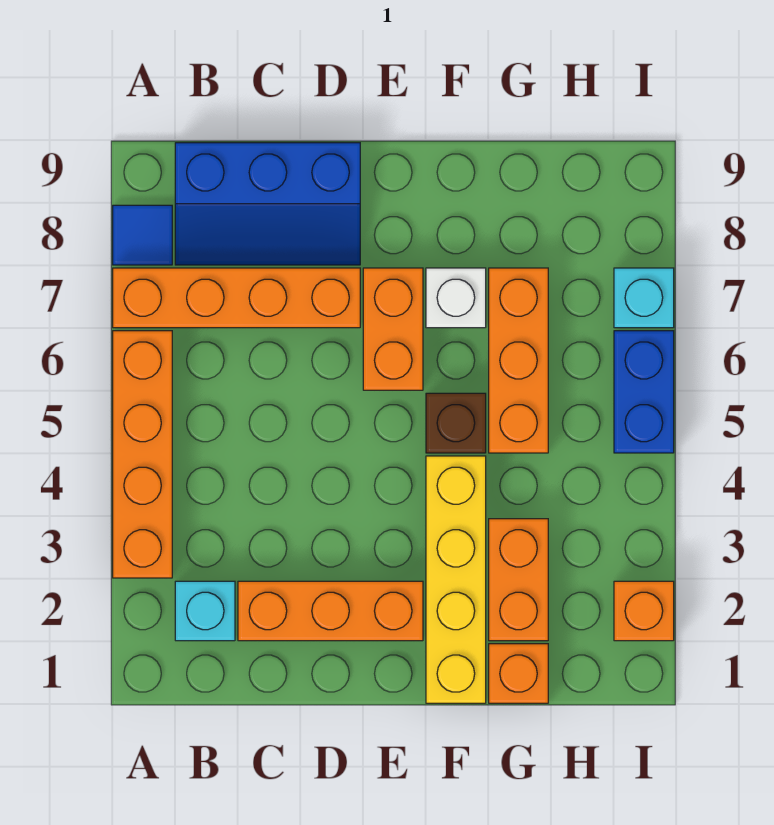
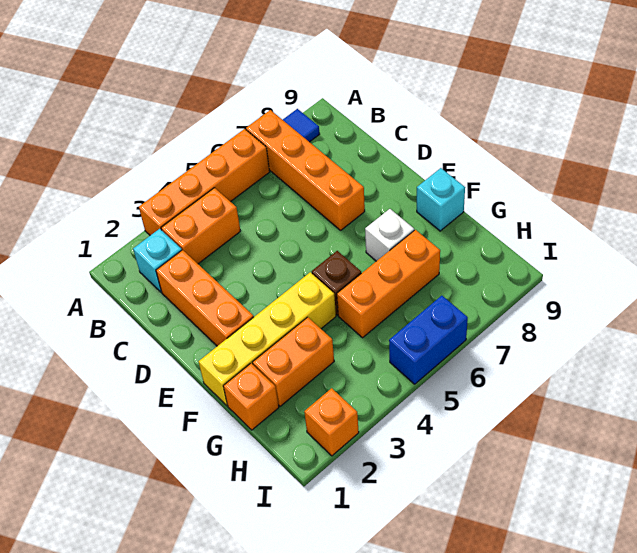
blue 2x3 slope [175,143,360,265] -> none
orange 1x2 brick [363,268,423,390] -> orange 1x2 brick moved to [161,188,240,264]
cyan 1x1 brick [614,268,674,328] -> cyan 1x1 brick moved to [417,168,465,231]

